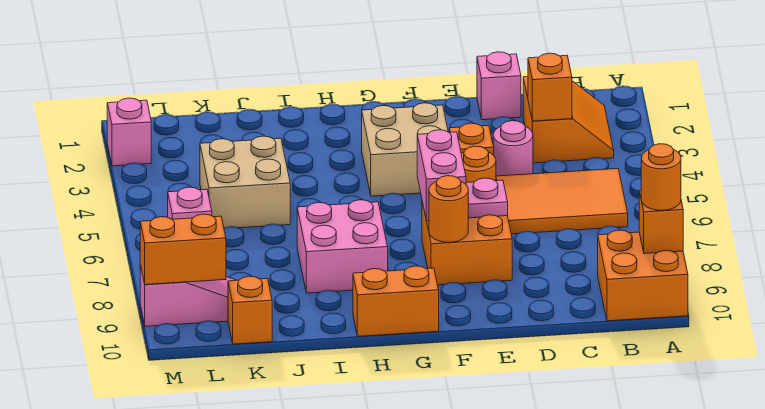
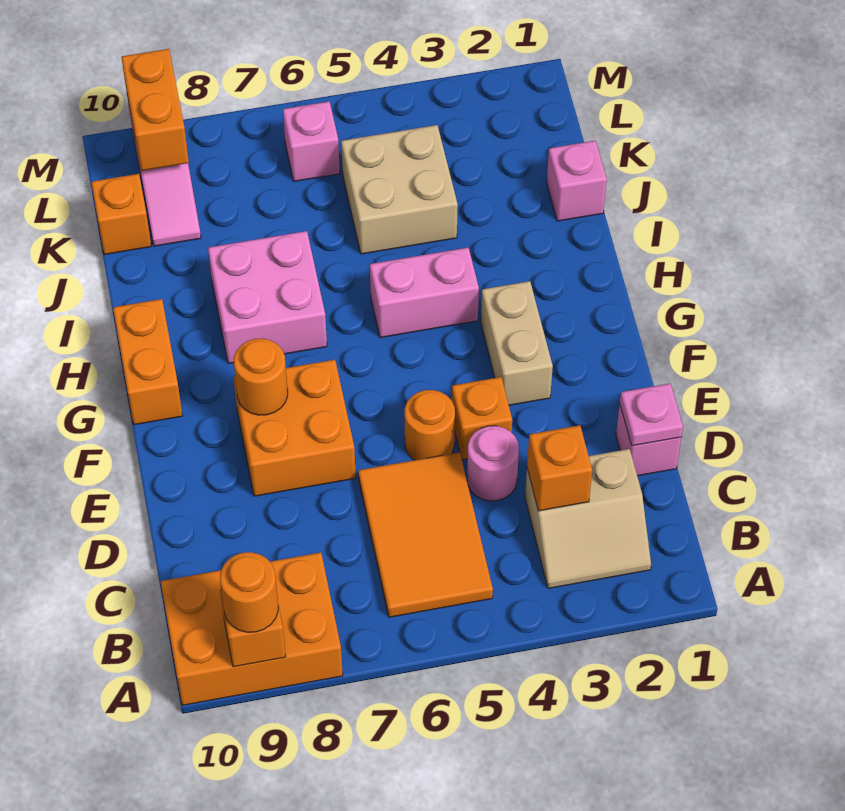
orange 2x2 brick [598,230,688,321] -> orange 2x3 brick [161,552,343,705]
orange 2x2 slope [523,77,614,163] -> tan 2x2 slope [525,449,651,588]
pink 1x1 plate [466,178,508,218] -> pink 1x1 plate moved to [620,384,683,446]
tan 2x2 brick [362,103,448,196] -> tan 1x2 brick [481,281,553,405]
pink 1x2 brick [417,130,466,221] -> pink 1x2 brick moved to [370,248,479,338]
pink 1x1 brick [107,98,151,166] -> pink 1x1 brick moved to [547,141,607,221]

